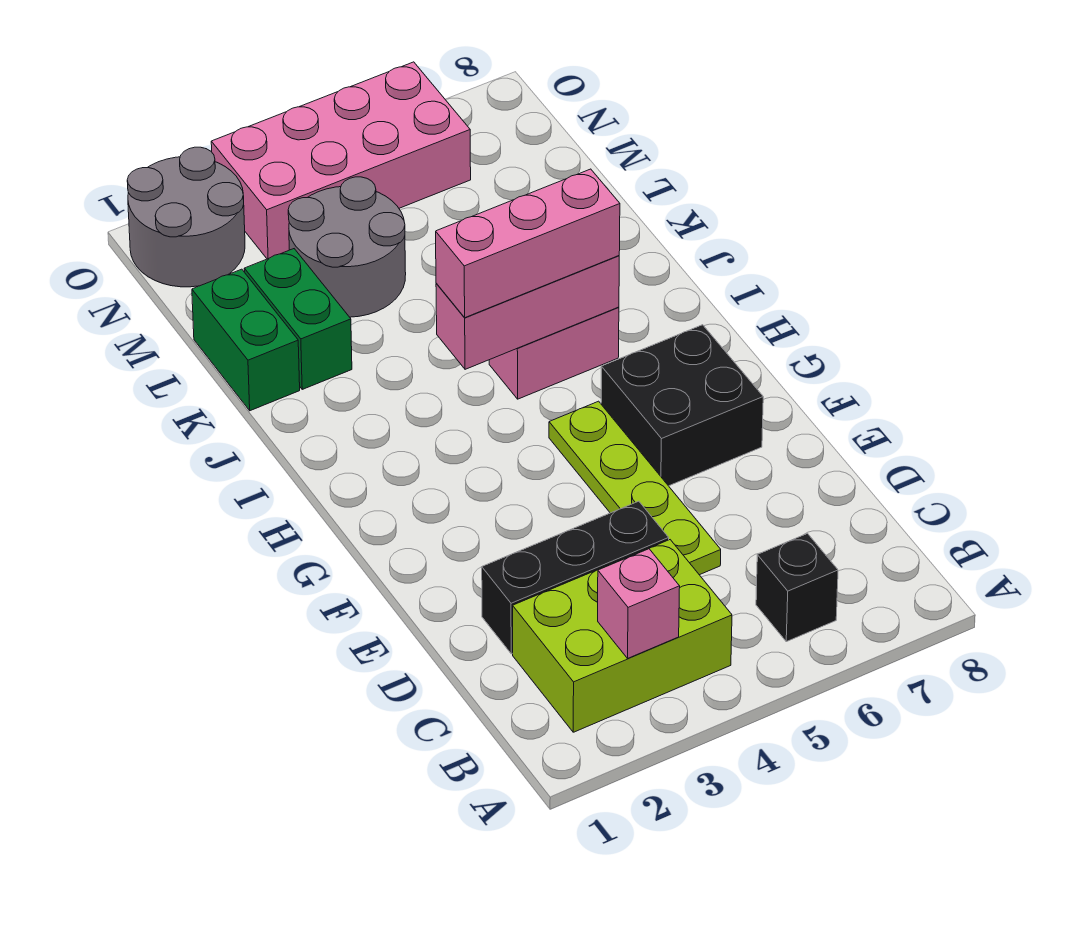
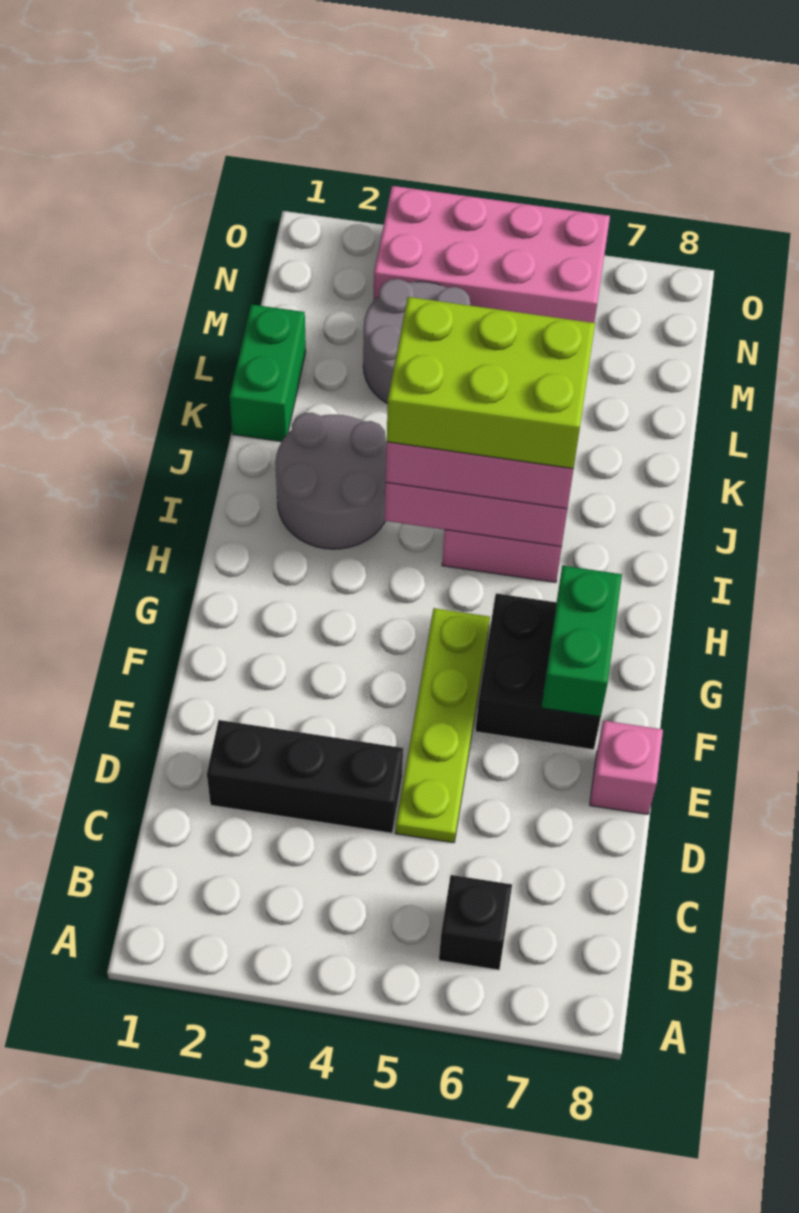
lime 2x3 brick [513,540,732,732] -> lime 2x3 brick moved to [387,297,595,469]
pink 1x1 brick [598,549,680,658] -> pink 1x1 brick moved to [590,721,663,814]
green 1x2 brick [244,249,352,389] -> green 1x2 brick moved to [541,566,622,717]
grey 2x2 round brick [127,147,245,287] -> grey 2x2 round brick moved to [275,413,387,549]

